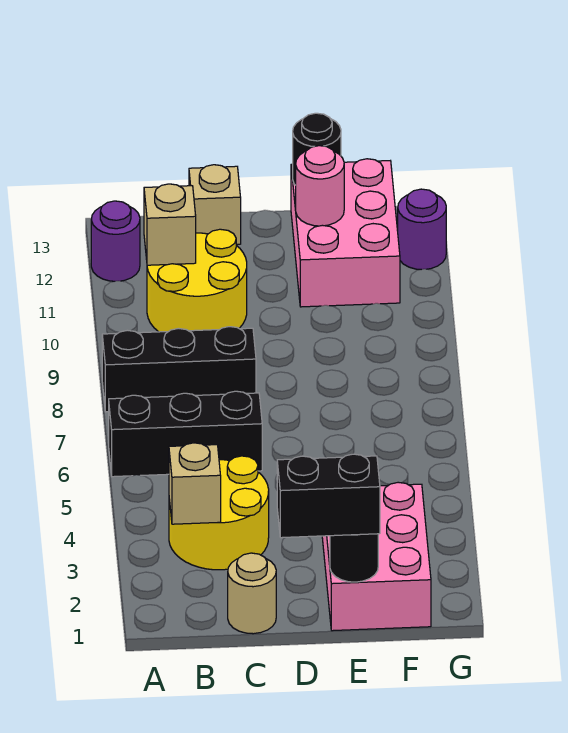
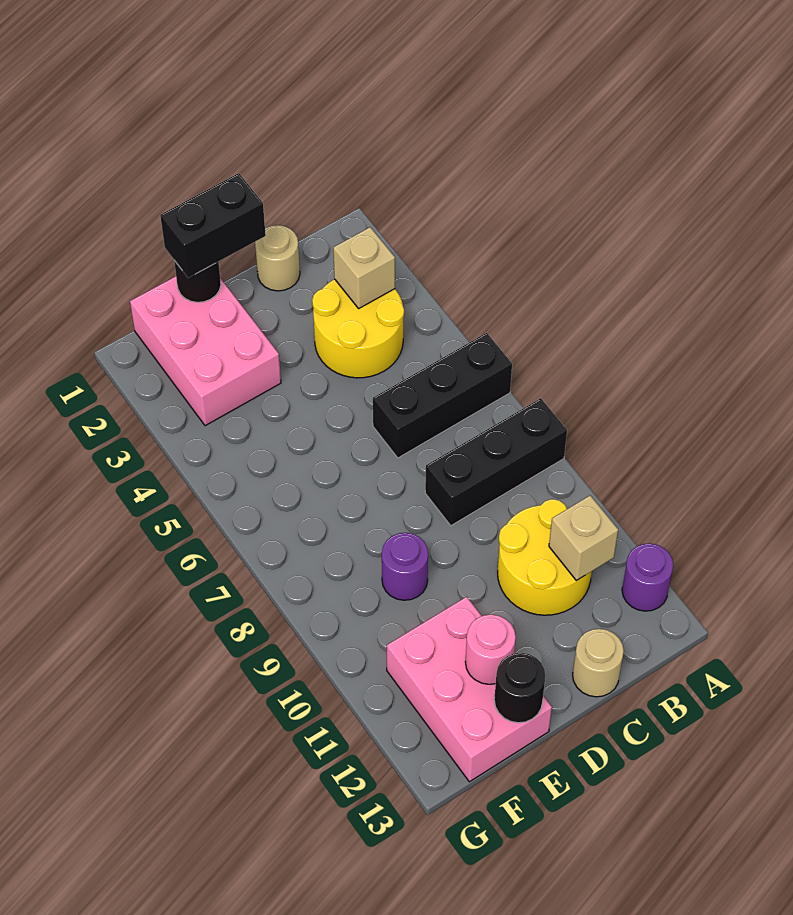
tan 1x1 brick [189,165,241,244] -> tan 1x1 round brick [573,629,624,697]
purple 1x1 round brick [398,189,446,270] -> purple 1x1 round brick moved to [382,533,428,600]

